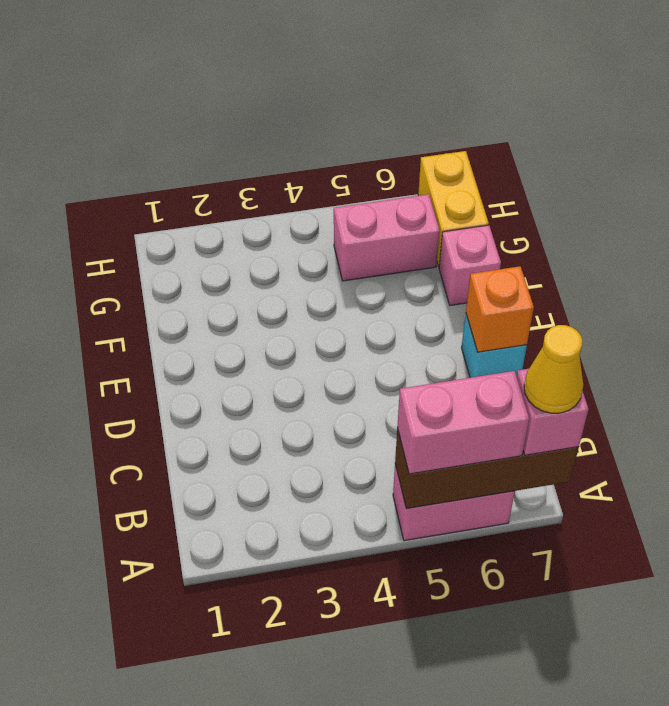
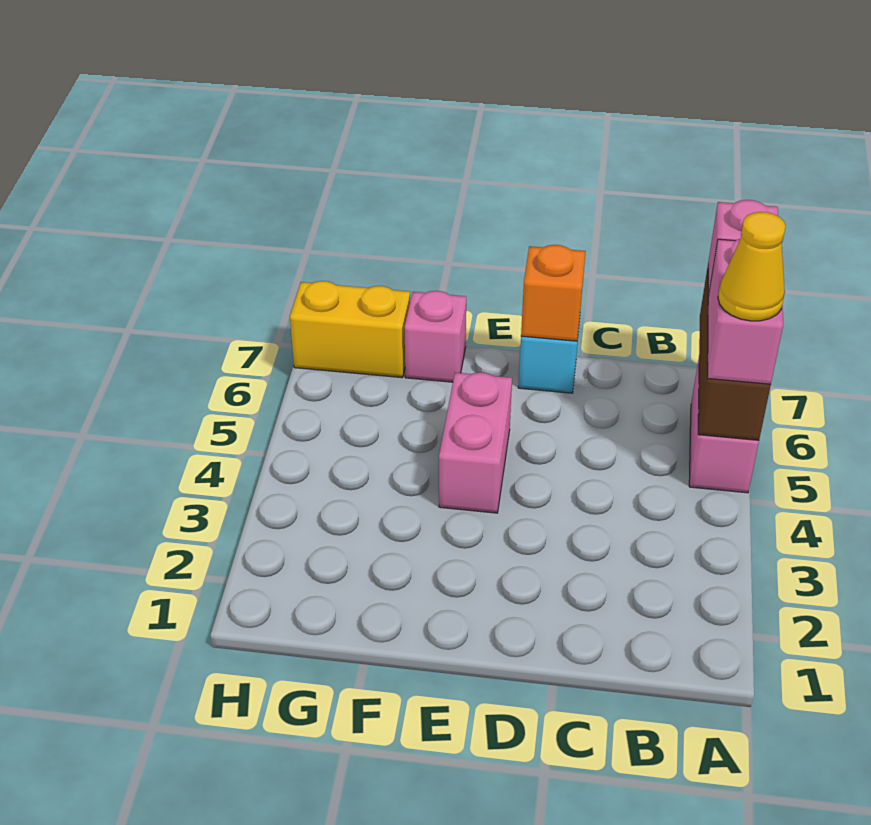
yellow 1x1 cone [524,325,583,413] -> yellow 1x1 cone moved to [718,212,786,321]
pink 1x2 brick [334,194,440,281] -> pink 1x2 brick moved to [439,372,512,513]

